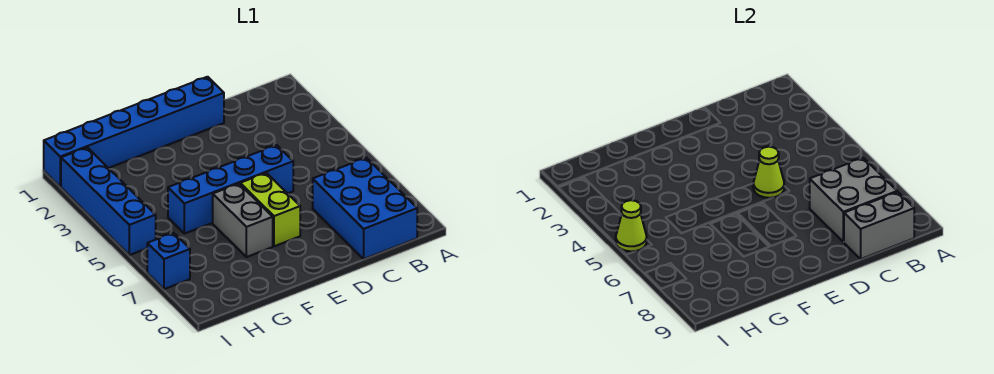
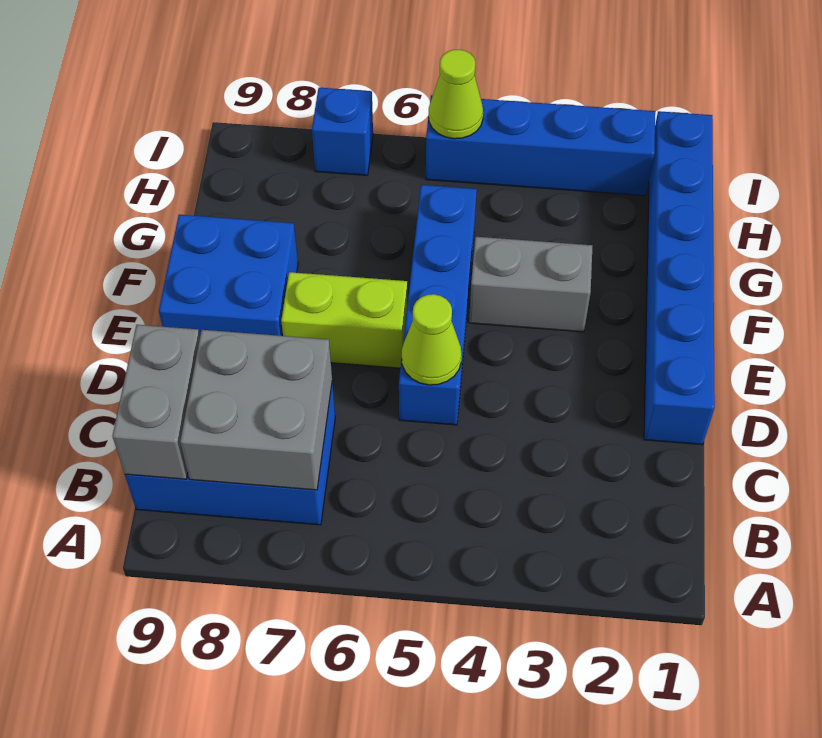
none -> blue 2x2 brick [159,215,298,336]
grey 1x2 brick [213,184,273,257] -> grey 1x2 brick moved to [469,237,592,332]

